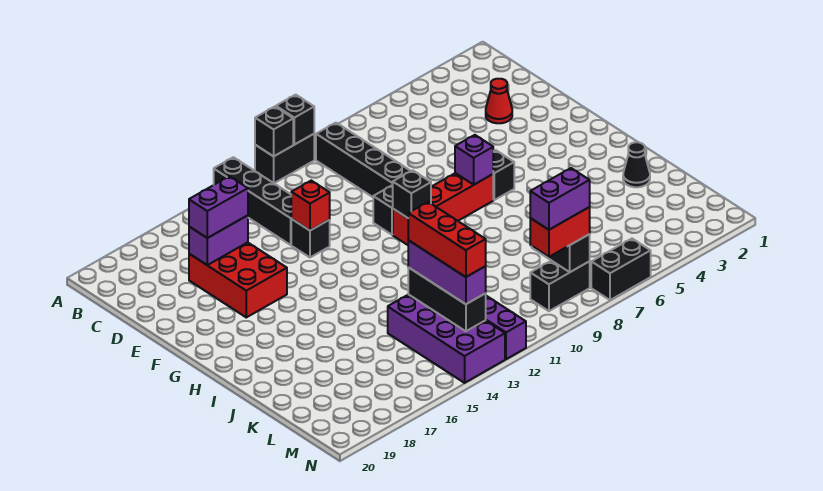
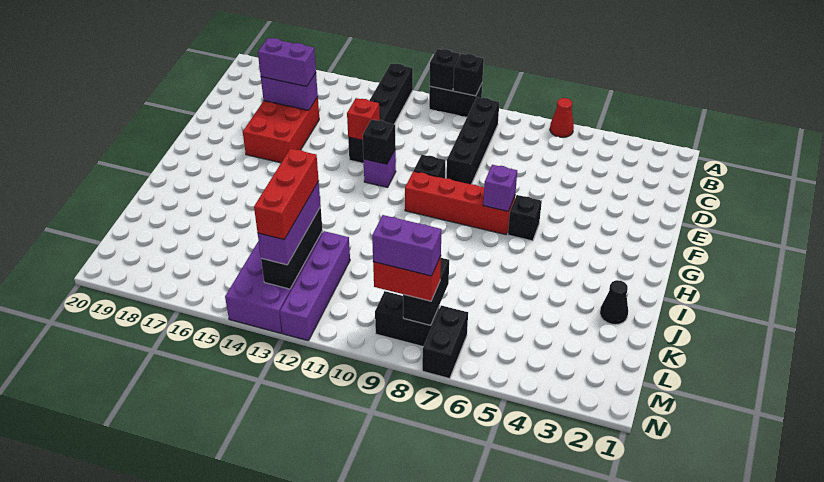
red 1x1 cone [486,79,512,123] -> red 1x1 cone moved to [550,98,574,137]
none -> purple 1x1 brick [363,149,396,187]
black 1x1 brick [393,170,431,218] -> black 1x1 brick moved to [363,119,396,164]
black 1x2 brick [591,239,651,300] -> black 1x2 brick turned to [422,305,468,379]

